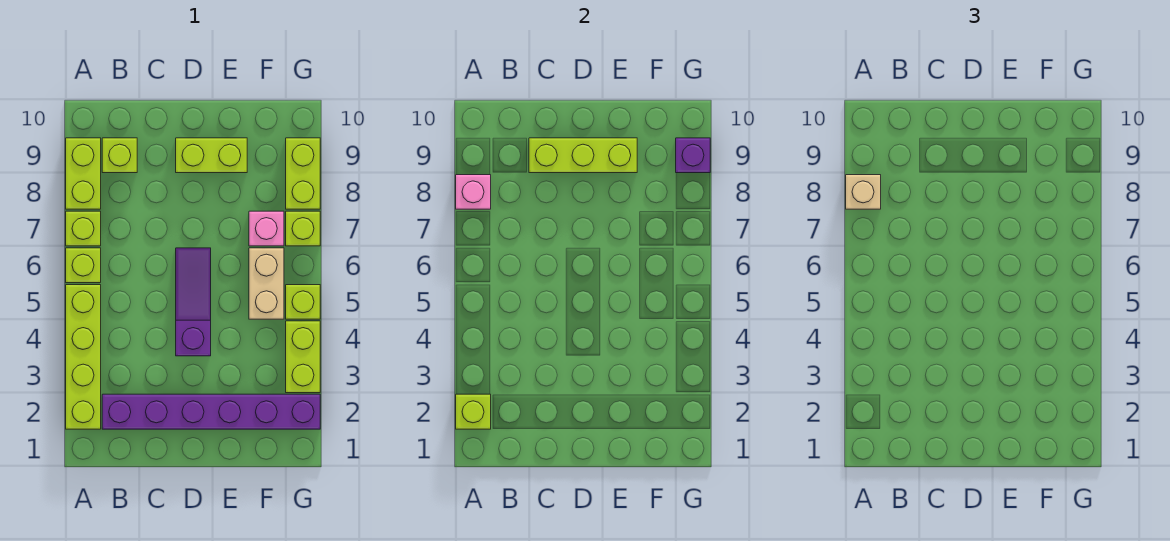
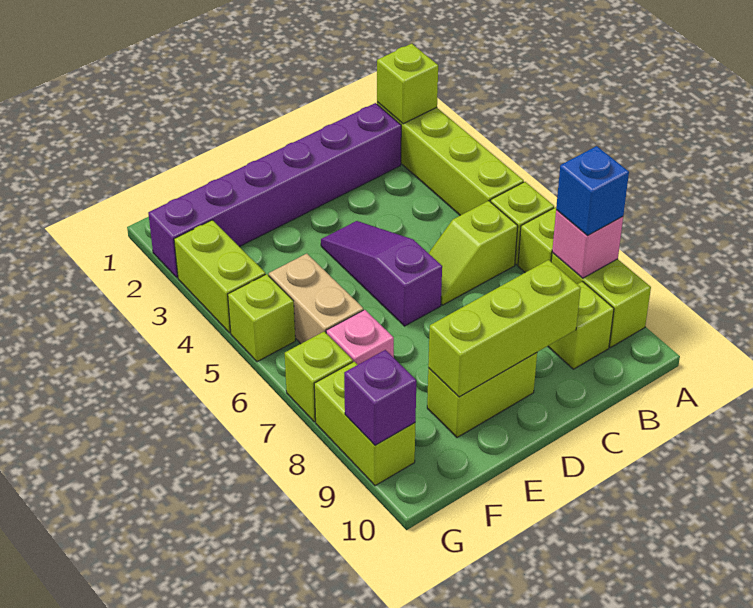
tan 1x1 brick [846,175,881,209] -> blue 1x1 brick [556,146,629,235]
none -> lime 1x2 slope [429,201,518,305]
purple 1x3 slope [176,248,211,356] -> purple 1x3 slope turned to [321,221,442,326]

